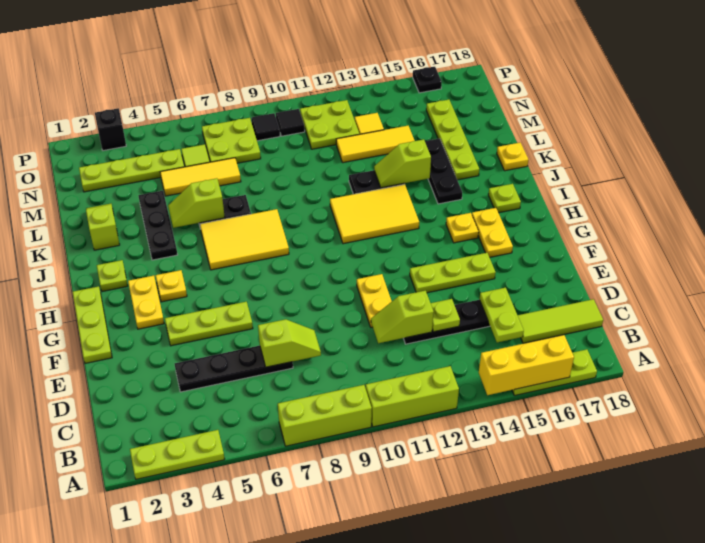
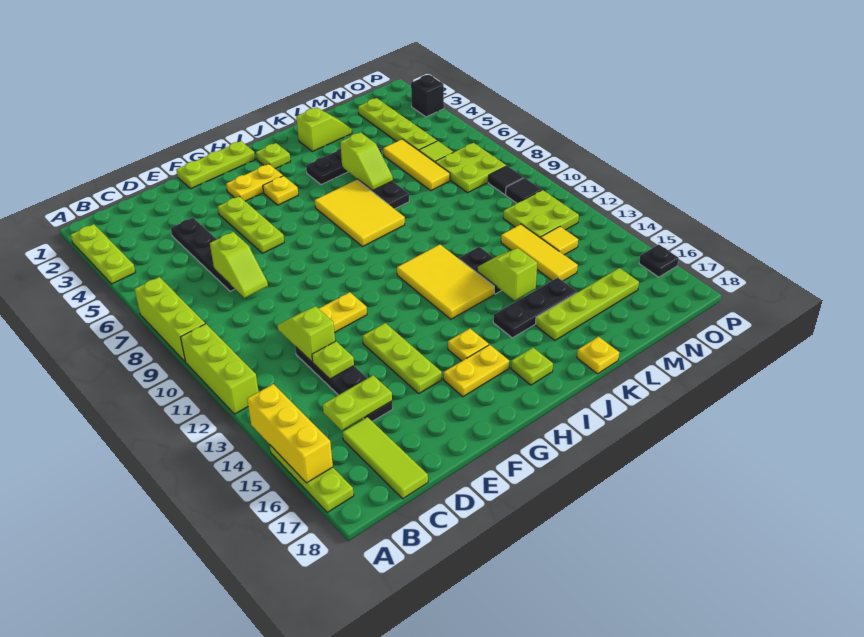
lime 1x2 slope [168,178,225,228] -> lime 1x2 slope turned to [340,132,393,191]

